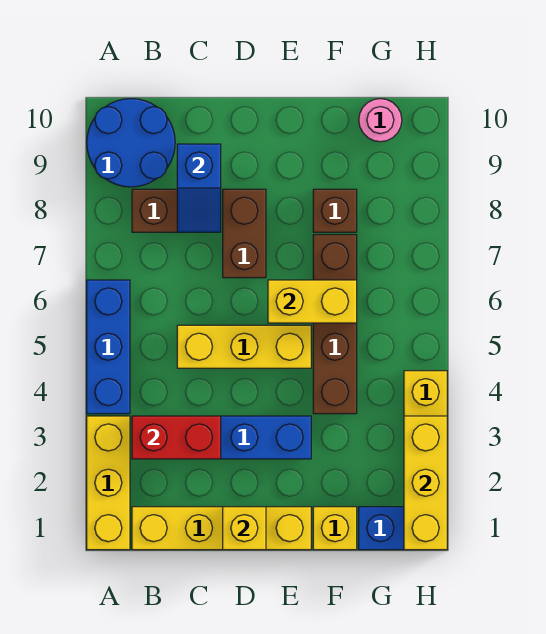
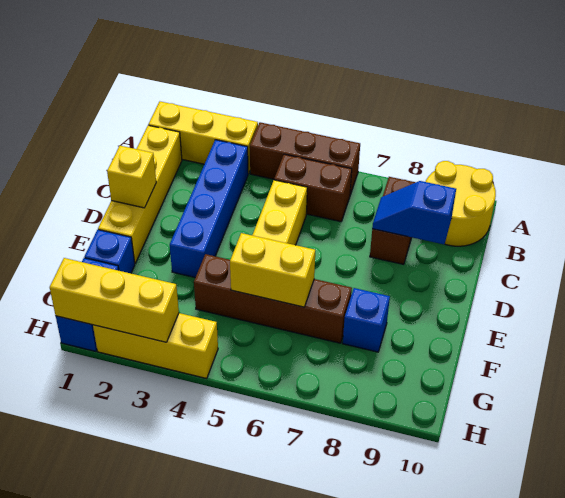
blue 1x3 brick [87,280,130,414] -> brown 1x3 brick [250,122,360,195]
blue 2x2 round brick [87,99,175,187] -> yellow 2x2 round brick [426,161,496,246]
red 1x2 brick [132,416,221,459] -> none
brown 1x2 brick [223,189,266,278] -> brown 1x2 brick moved to [274,154,352,222]
yellow 1x2 brick [268,280,357,323] -> yellow 1x2 brick turned to [230,233,315,307]
yellow 1x1 brick [313,507,357,550] -> blue 1x1 brick [85,230,135,273]
brown 1x1 brick [313,189,357,232] -> blue 1x1 brick [343,288,390,352]
pink 1x1 round brick [359,99,402,142] -> none

